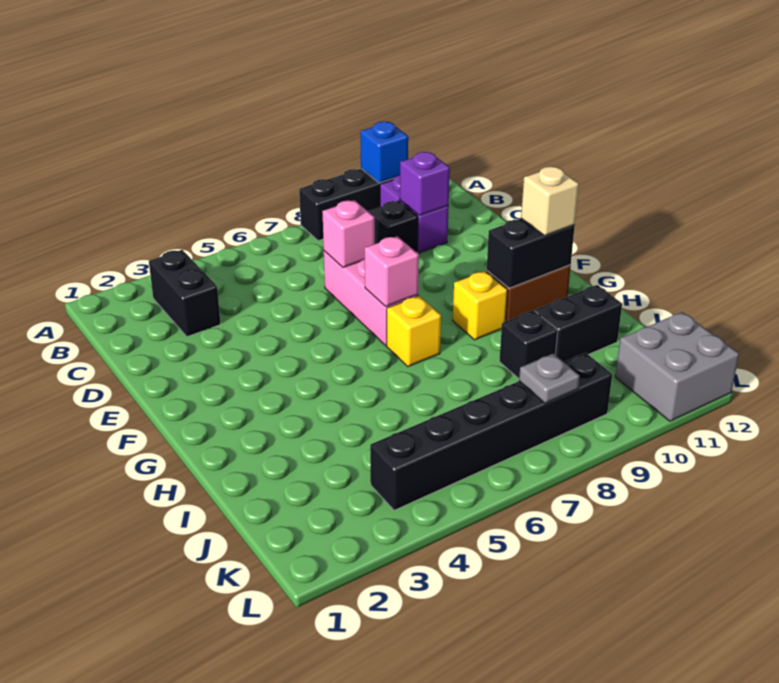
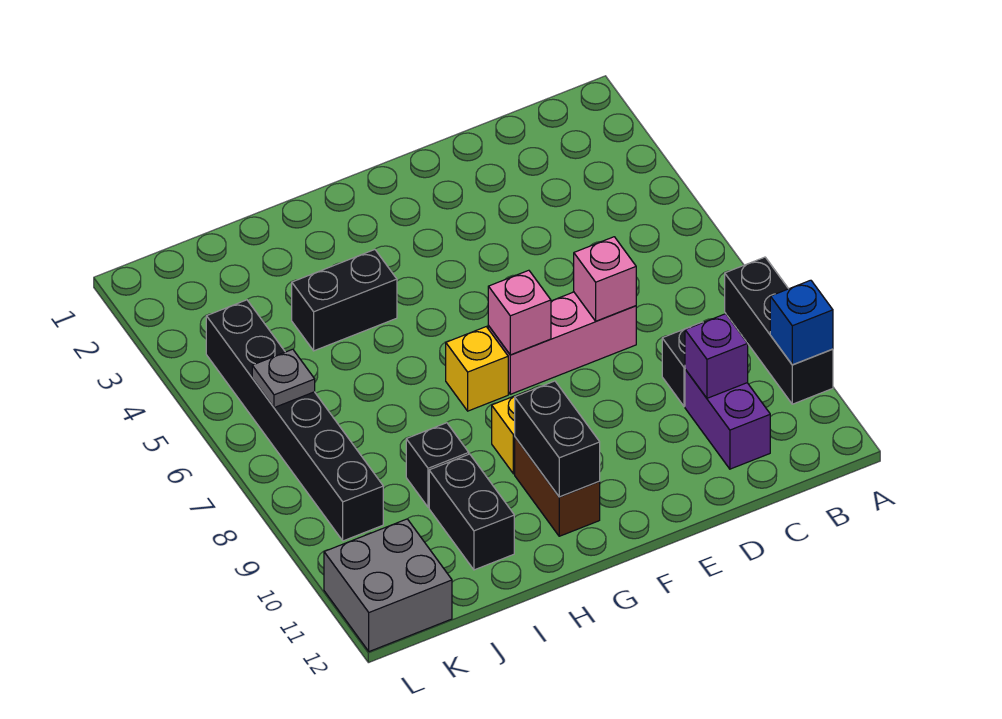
black 1x2 brick [149,250,221,337] -> black 1x2 brick moved to [292,250,397,351]
purple 1x2 brick [380,175,449,253] -> purple 1x2 brick turned to [685,369,770,469]
tan 1x1 brick [521,167,579,236] -> none
grey 1x1 plate [519,354,580,403] -> grey 1x1 plate moved to [252,349,315,408]

